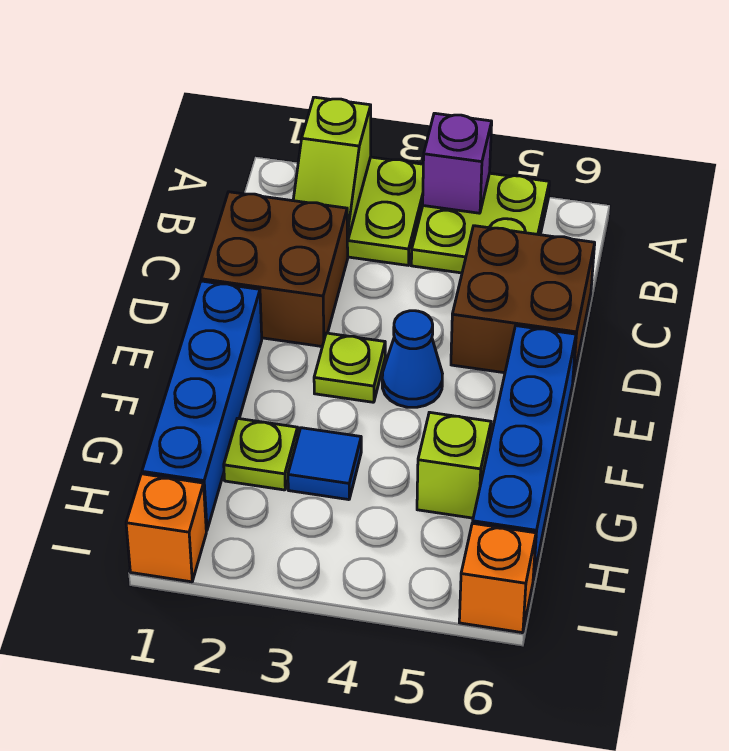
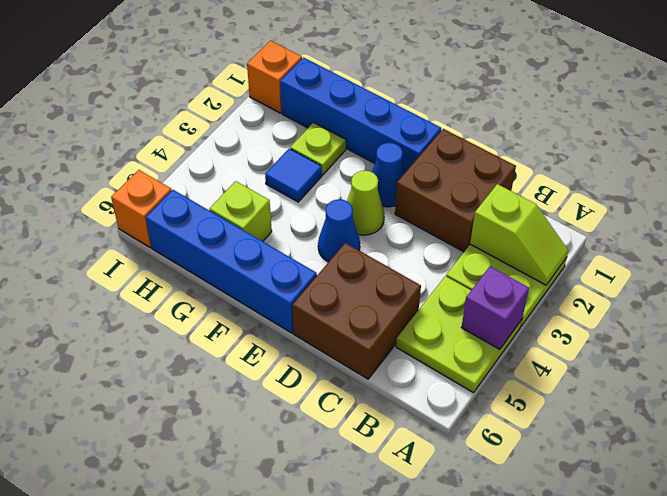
lime 1x2 slope [293,97,371,240] -> lime 1x2 slope turned to [470,184,569,285]
none -> blue 1x1 cone [372,143,405,207]
lime 1x1 plate [314,333,385,402] -> lime 1x1 cone [347,171,384,235]

